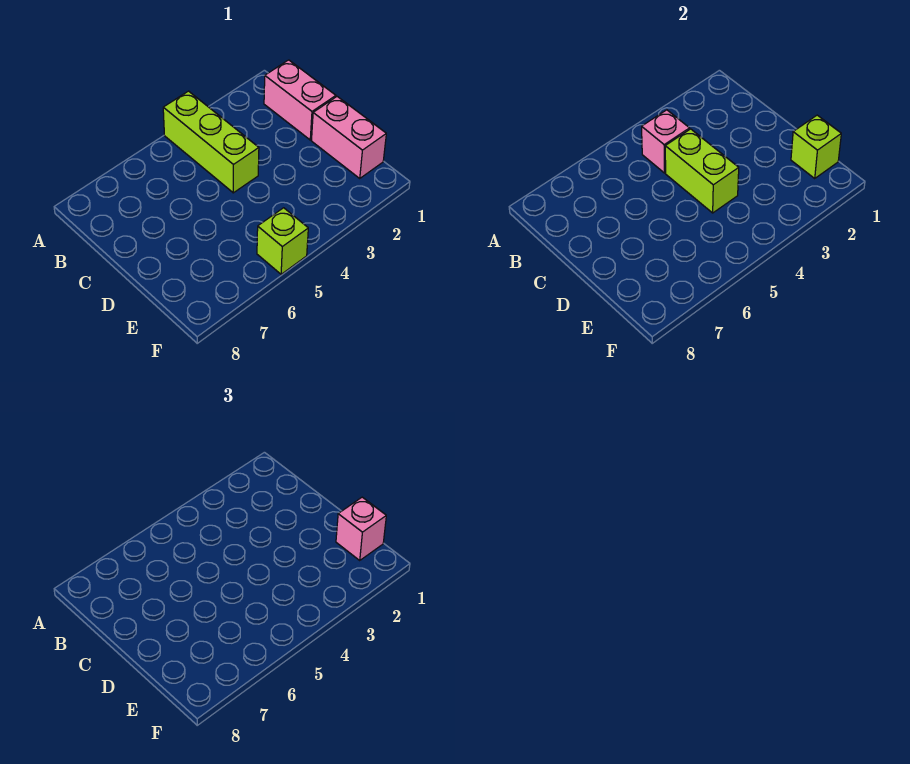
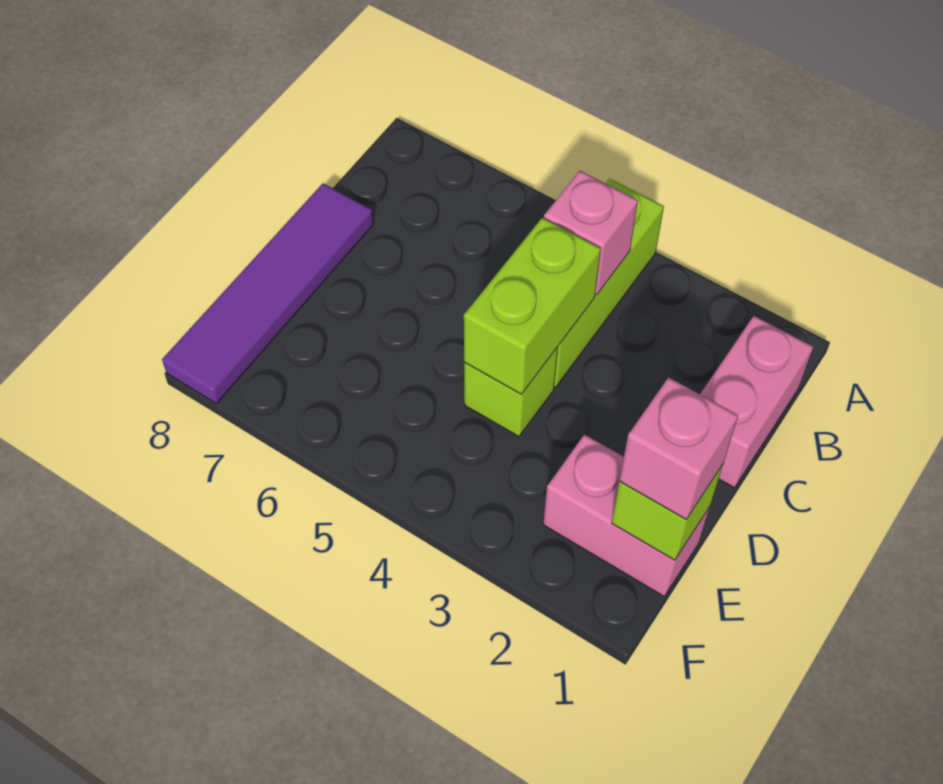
none -> purple 1x4 tile [162,183,373,404]
pink 1x2 brick [312,97,386,178] -> pink 1x2 brick turned to [543,434,710,596]
lime 1x1 brick [257,208,308,274] -> lime 1x1 brick moved to [464,347,558,437]

